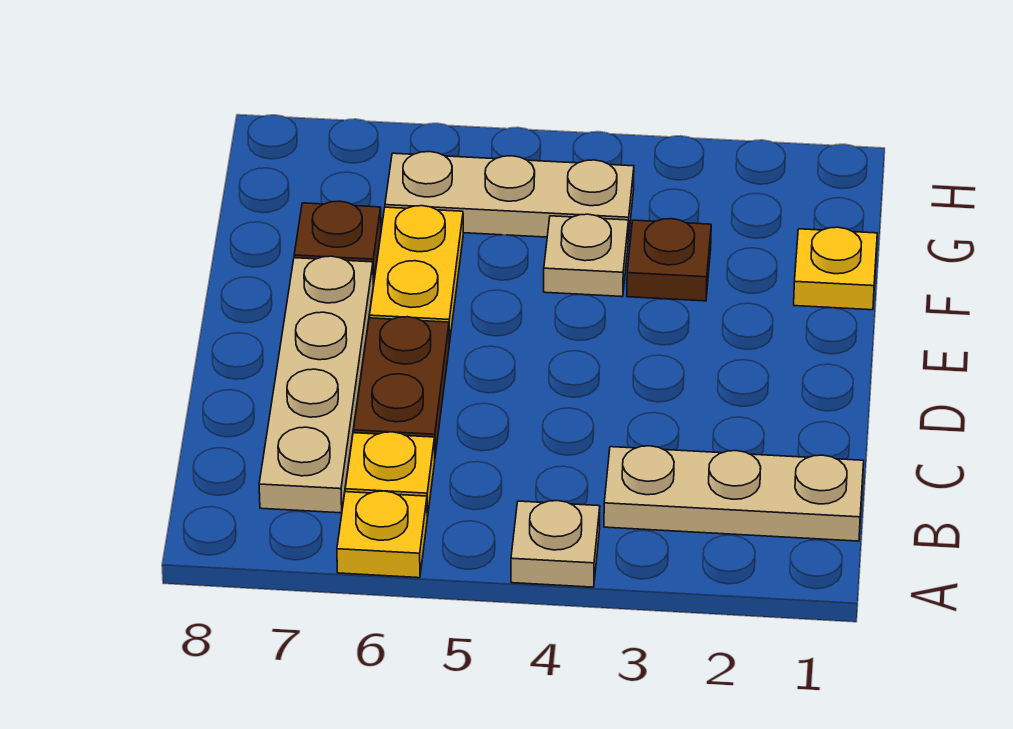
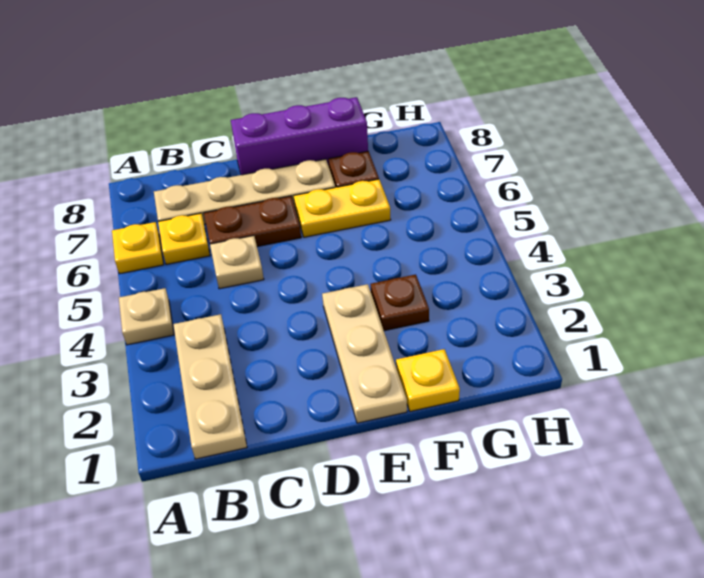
none -> purple 1x3 brick [231,97,368,175]
tan 1x1 plate [544,214,628,297] -> tan 1x1 plate moved to [210,236,264,289]
tan 1x3 plate [385,152,634,240] -> tan 1x3 plate moved to [322,284,407,423]

